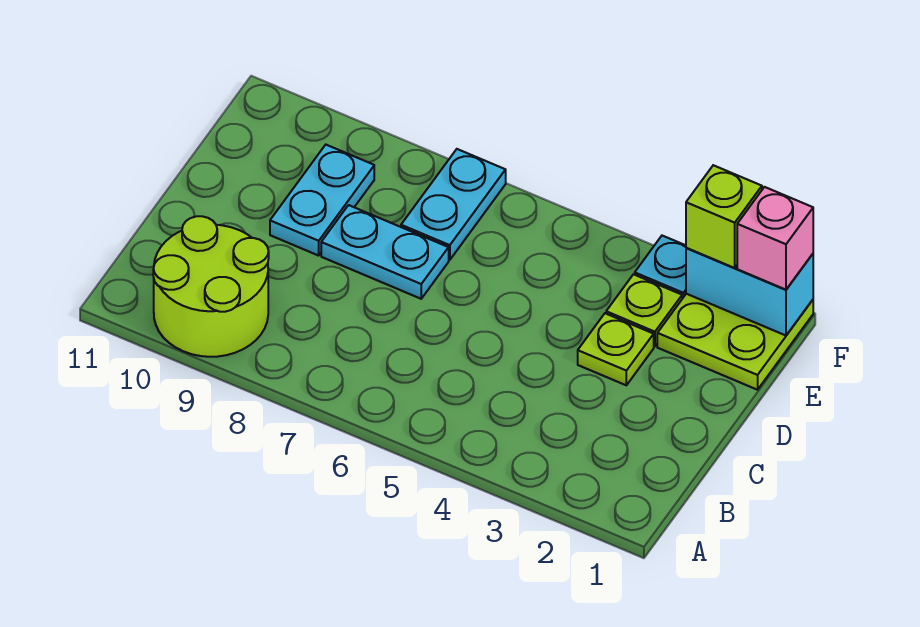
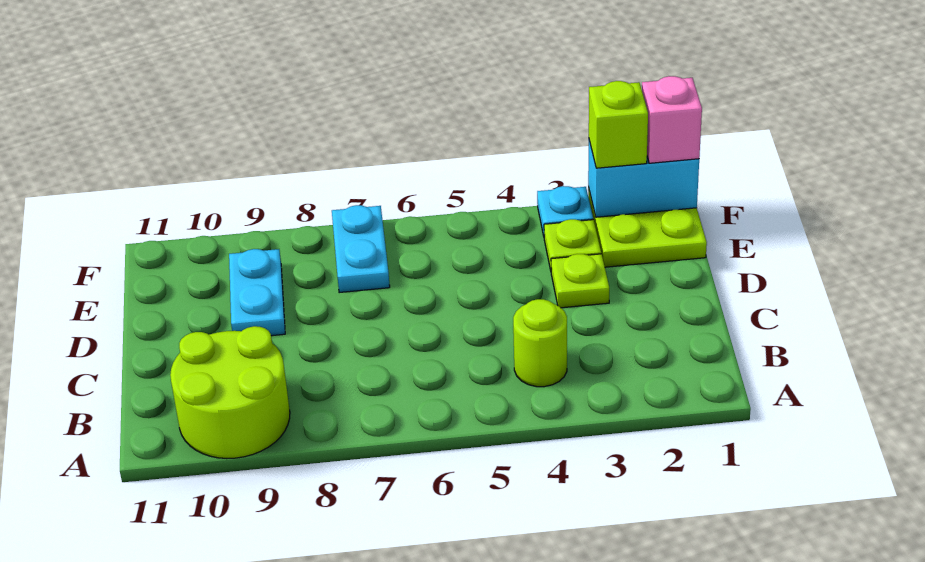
none -> lime 1x1 round brick [513,299,567,387]
cyan 1x2 plate [321,205,449,299] -> none

